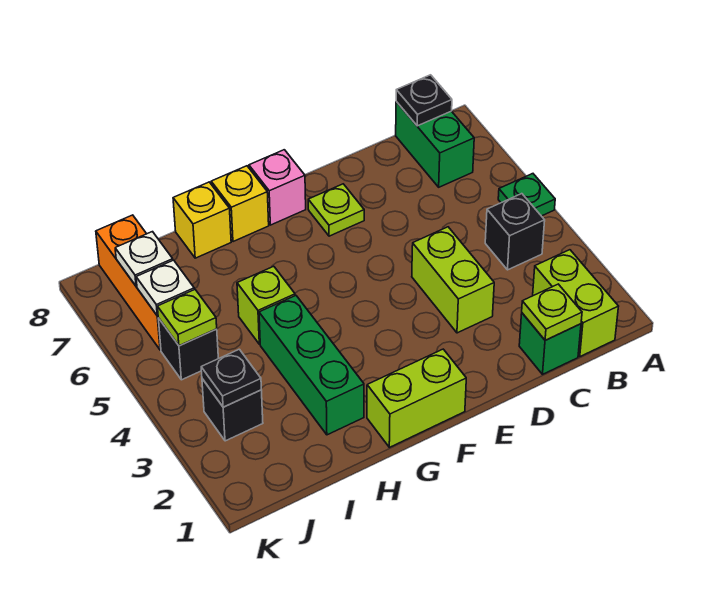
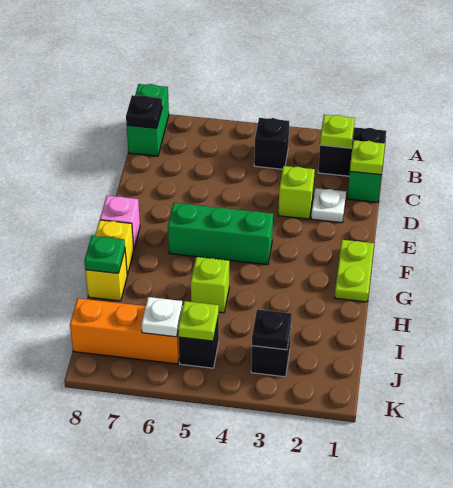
green 1x1 plate [498,174,555,216] -> green 1x1 plate moved to [84,236,125,273]
lime 1x2 brick [533,250,619,356] -> black 1x2 brick [318,127,386,176]
green 1x2 brick [396,102,474,187] -> green 1x2 brick turned to [127,84,169,156]
lime 1x2 brick [412,227,494,333] -> lime 1x1 brick [278,166,315,219]
lime 1x1 plate [308,184,364,236] -> lime 1x1 plate moved to [320,115,355,148]
lime 1x2 brick [367,349,466,447] -> lime 1x2 plate [335,240,374,302]
green 1x3 brick [259,296,364,435] -> green 1x3 brick moved to [168,203,273,265]
white 1x1 plate [115,232,173,286] -> white 1x1 plate moved to [311,188,346,223]

